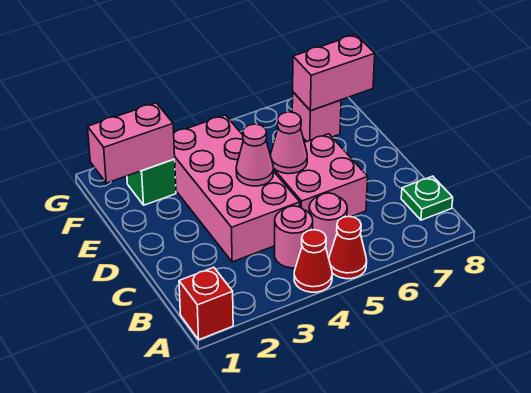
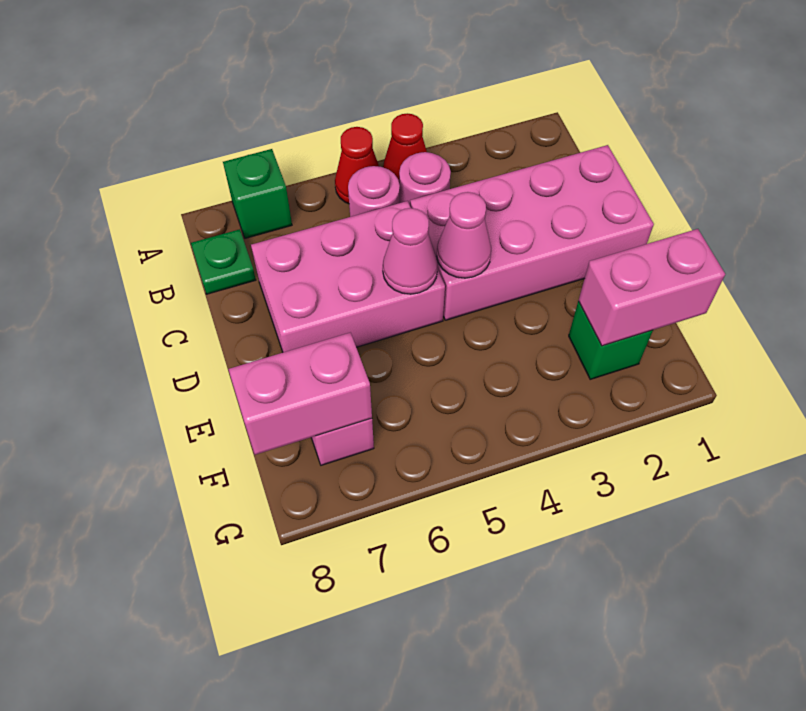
red 1x1 brick [179,267,233,340] -> none
none -> green 1x1 brick [223,149,292,238]
pink 2x4 brick [174,115,300,262] -> pink 2x4 brick turned to [410,145,654,320]
pink 2x2 brick [270,134,368,217] -> pink 2x3 brick [251,201,445,352]

